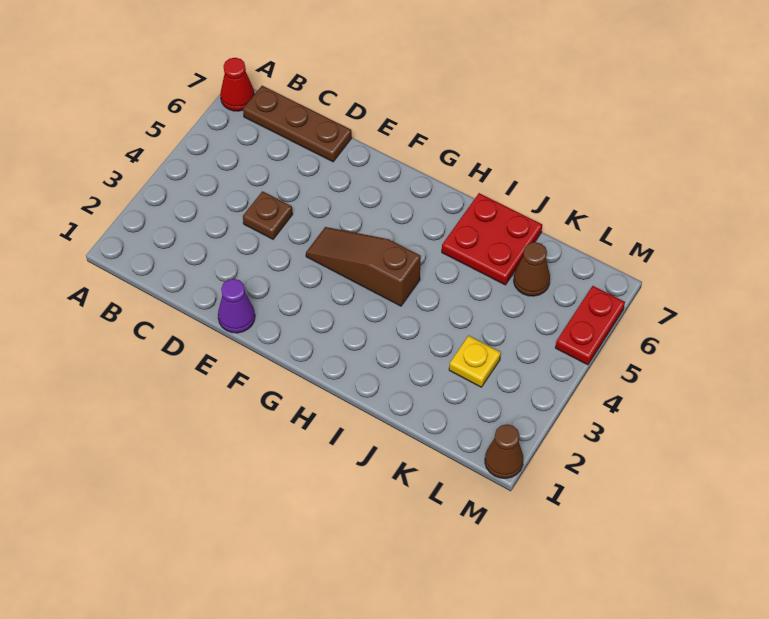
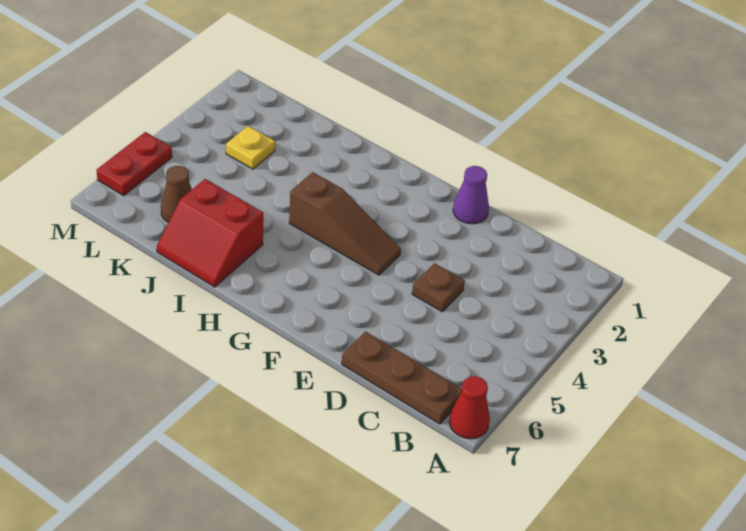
red 2x2 plate [442,193,542,285] -> red 2x2 slope [157,179,263,287]
brown 1x1 cone [485,424,523,478] -> none

